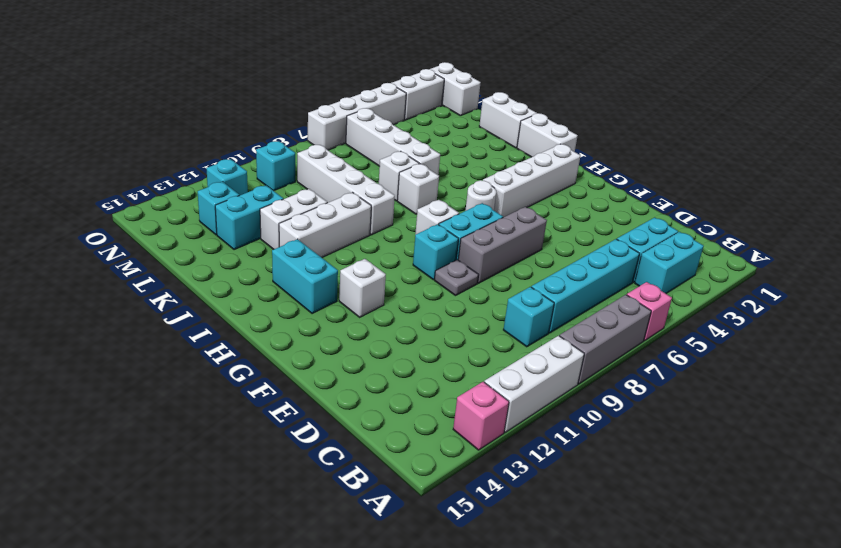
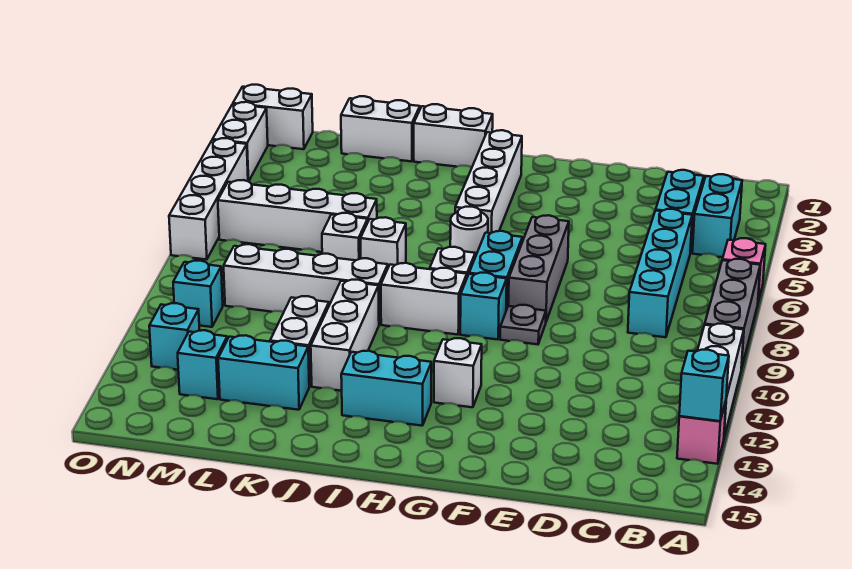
cyan 1x1 brick [503,287,554,347] -> cyan 1x1 brick moved to [679,350,729,421]
none -> white 1x2 brick [381,263,467,335]
cyan 1x2 brick [215,185,283,250] -> cyan 1x2 brick turned to [218,335,310,410]

